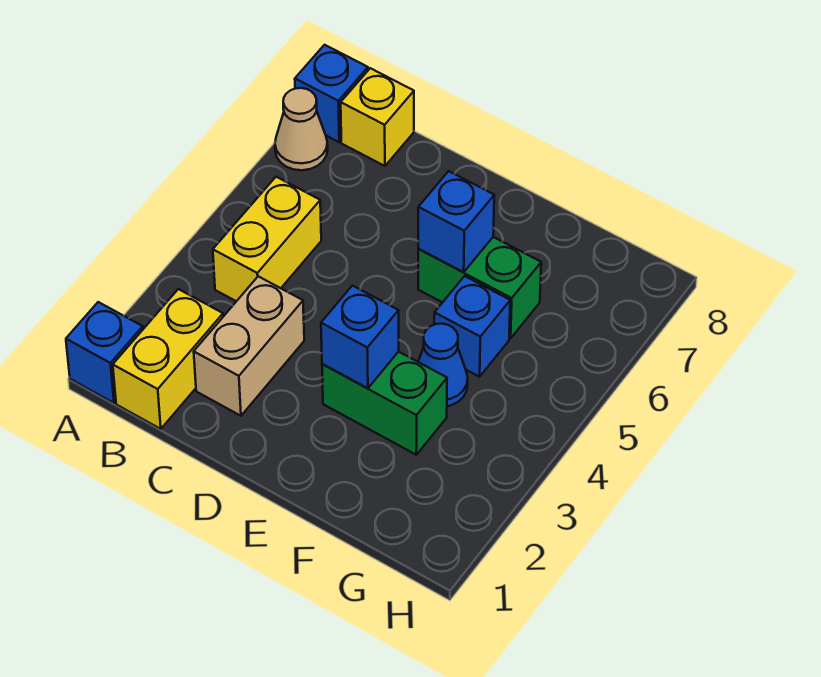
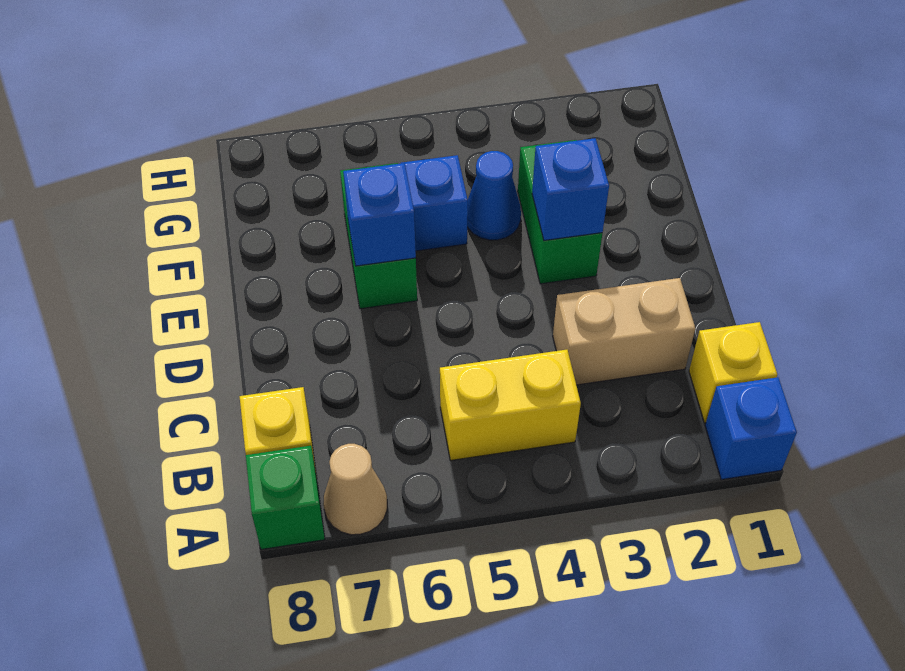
blue 1x1 brick [295,45,368,142] -> green 1x1 brick [246,446,325,549]
yellow 1x2 brick [113,289,223,429] -> yellow 1x1 brick [689,322,777,423]

